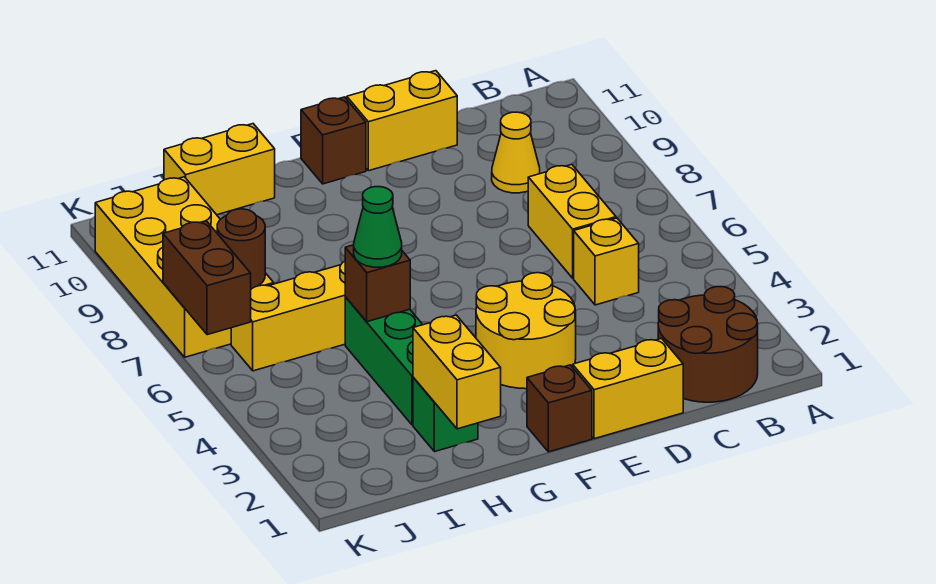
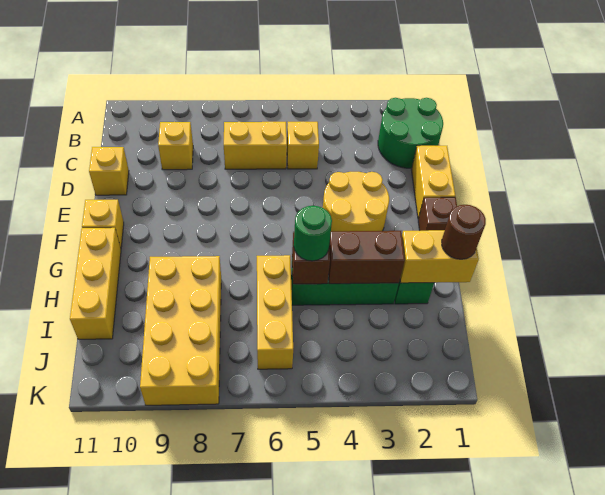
brown 2x2 round brick [658,287,758,402] -> green 2x2 round brick [378,98,443,168]
yellow 1x1 cone [492,112,540,193] -> yellow 1x1 brick [158,122,193,170]
yellow 1x2 brick [347,71,457,171] -> yellow 1x1 brick [89,147,129,195]
brown 1x1 brick [301,97,366,184] -> yellow 1x1 brick [82,200,124,248]
green 1x1 cone [354,187,402,267] -> green 1x1 round brick [294,206,332,261]
yellow 1x2 brick [164,124,275,215] -> yellow 1x3 brick [70,228,121,339]
yellow 2x4 brick [95,177,274,357] -> yellow 2x4 brick turned to [140,256,221,405]
brown 1x1 round brick [217,209,265,289] -> brown 1x1 round brick moved to [442,205,486,259]
brown 1x2 brick [163,221,251,335] -> brown 1x2 brick moved to [328,231,405,284]

